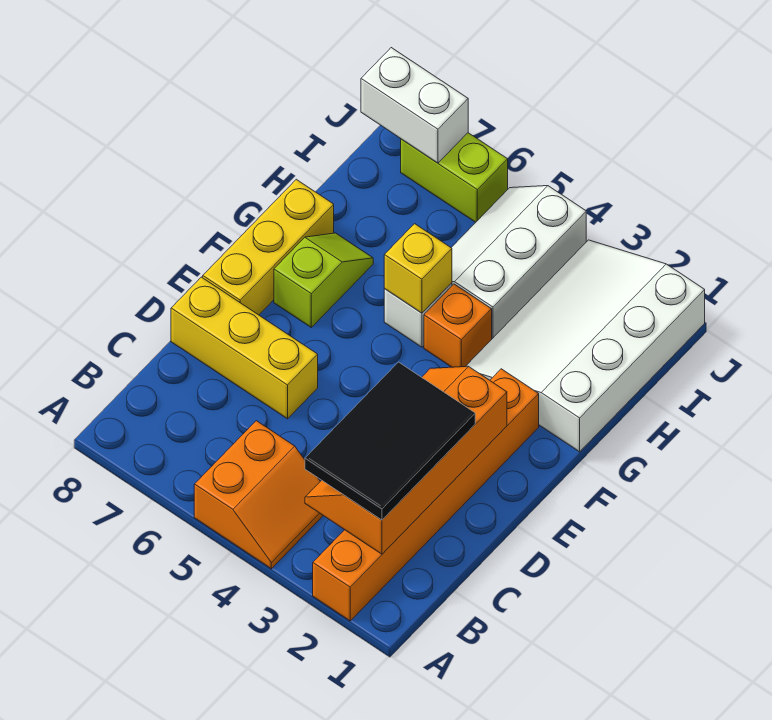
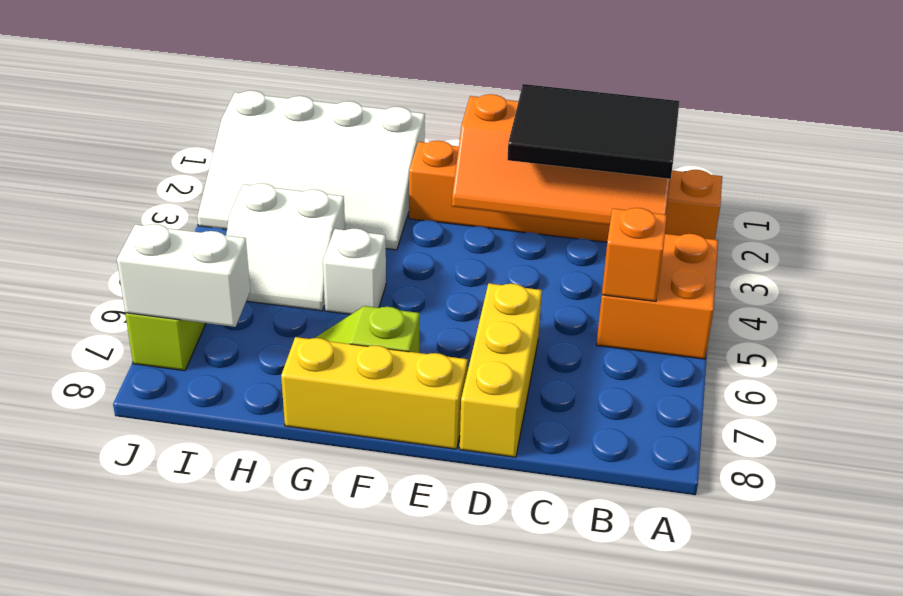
orange 2x2 slope [194,421,323,569] -> orange 2x2 brick [596,234,718,359]
orange 1x1 brick [424,284,492,367] -> orange 1x1 brick moved to [602,208,667,302]
yellow 1x1 brick [384,224,452,313] -> none
white 2x3 slope [451,186,586,339] -> white 2x2 slope [226,183,345,311]
white 1x2 brick [361,48,468,163] -> white 1x2 brick turned to [117,224,250,327]

